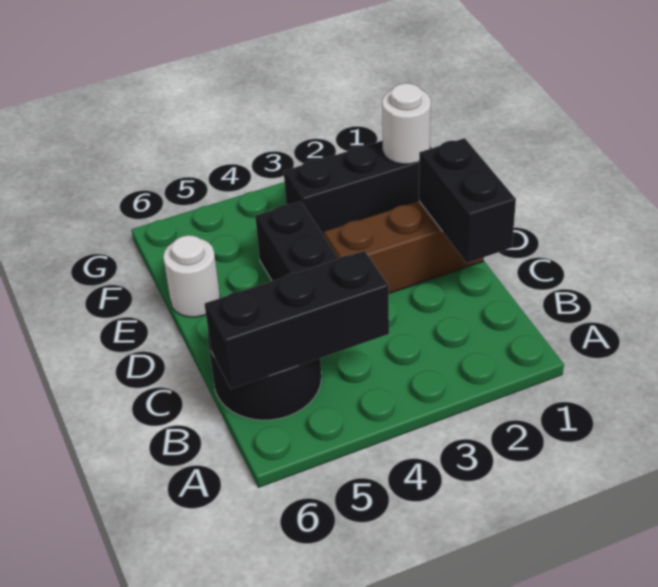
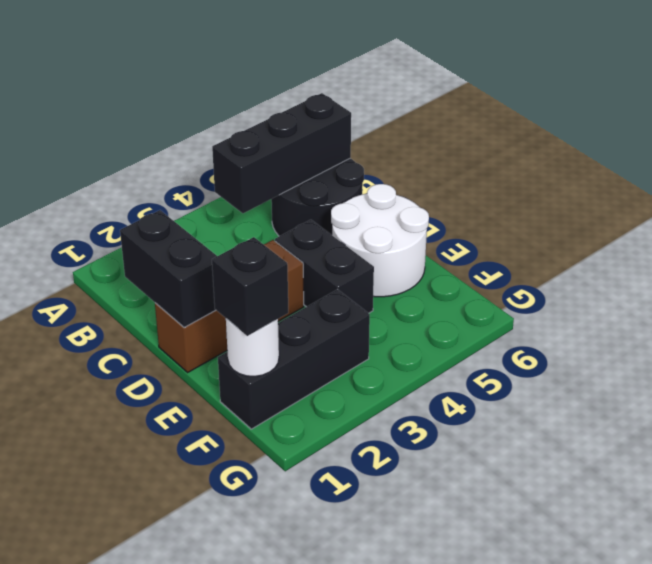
white 1x1 round brick [163,235,220,317] -> white 2x2 round brick [331,184,429,297]
none -> black 1x1 brick [212,237,288,336]

